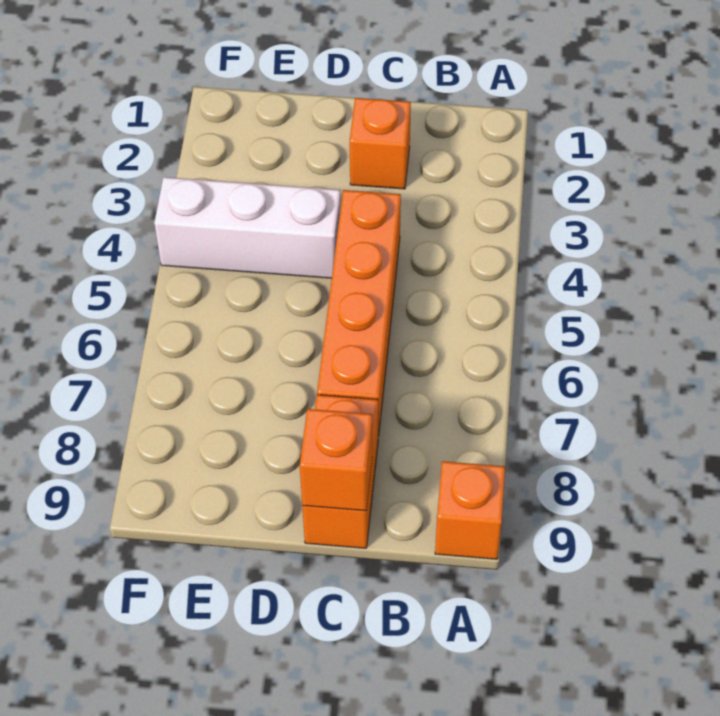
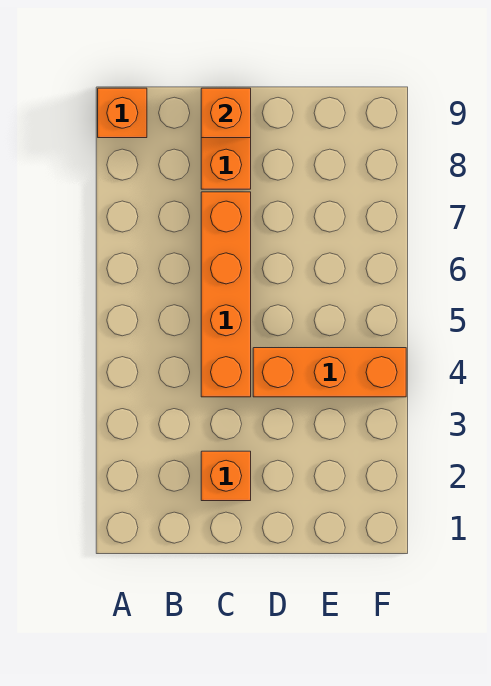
white 1x3 brick [154,177,341,278] -> orange 1x3 brick [253,348,406,397]

